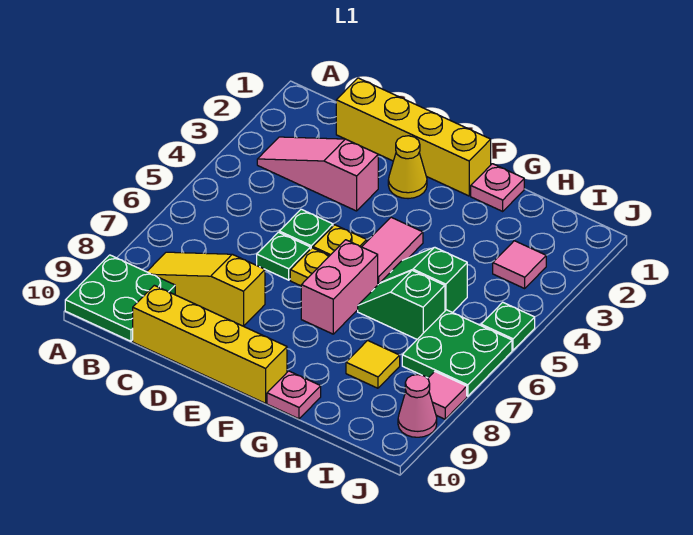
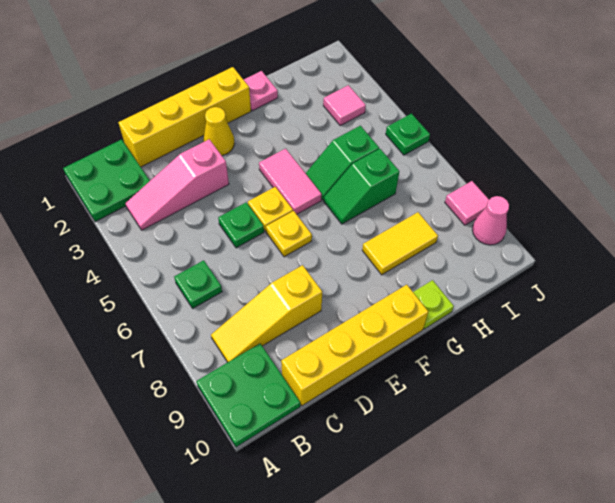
green 1x1 plate [257,232,310,280] -> green 1x1 plate moved to [174,260,222,308]
pink 1x2 brick [301,240,378,334] -> none
pink 1x1 plate [267,371,321,419] -> lime 1x1 plate [413,280,454,329]
yellow 1x1 tile [346,340,400,388] -> yellow 1x2 tile [362,212,438,275]
green 2x2 plate [402,310,512,396] -> green 2x2 plate moved to [63,139,150,222]

